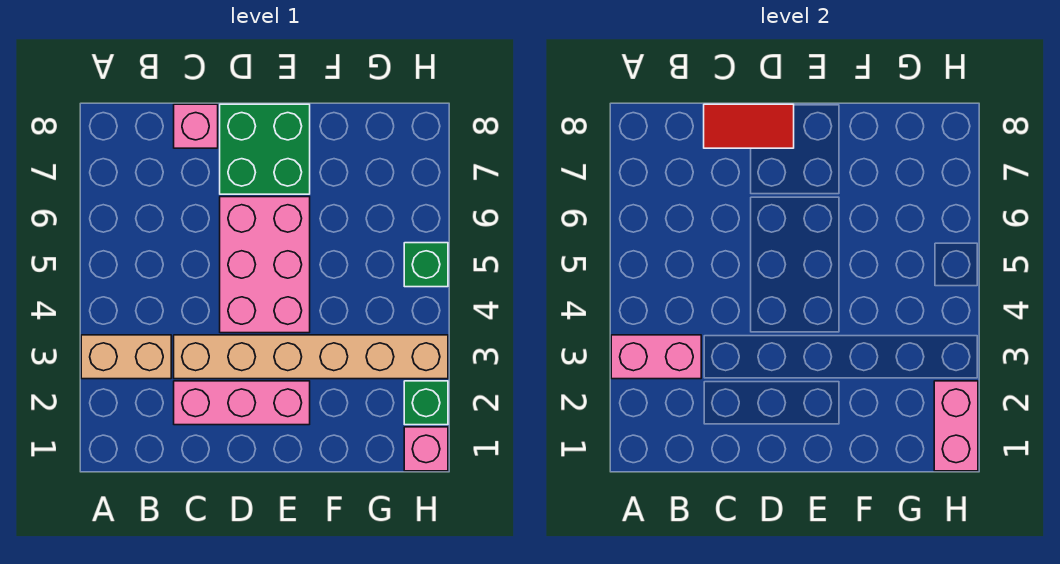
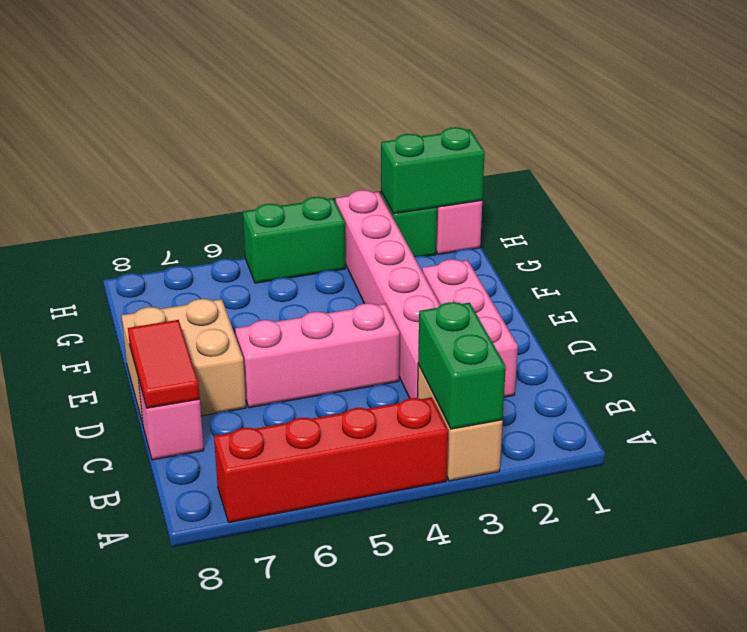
pink 1x2 brick [611,335,701,379] -> green 1x2 brick [418,302,506,429]
none -> red 1x4 brick [214,397,448,523]
tan 1x6 brick [174,335,448,379] -> pink 1x6 brick [336,190,440,398]
pink 2x3 brick [220,197,310,333] -> pink 1x3 brick [235,303,399,408]
green 2x2 brick [220,104,310,194] -> tan 2x2 brick [122,299,246,424]
pink 1x2 brick [934,381,978,471] -> green 1x2 brick [381,127,485,214]
green 1x1 brick [404,243,448,287] -> green 1x2 brick [243,197,345,283]

